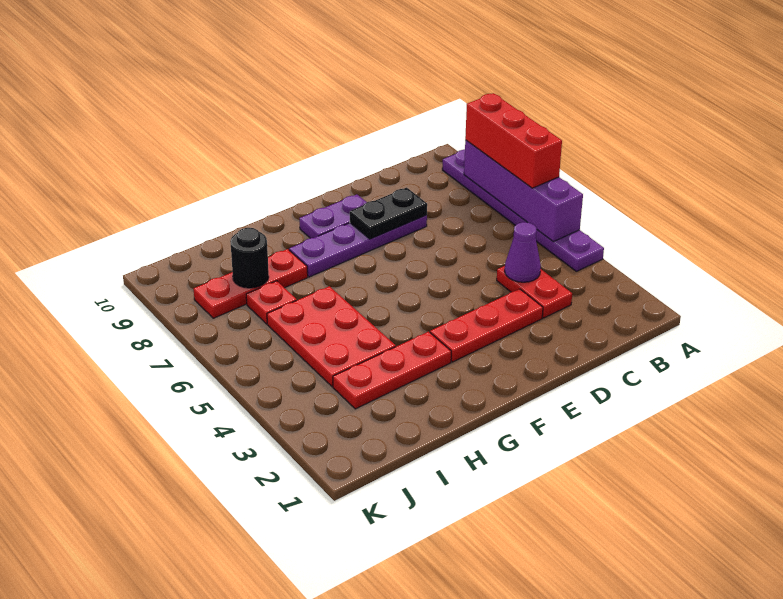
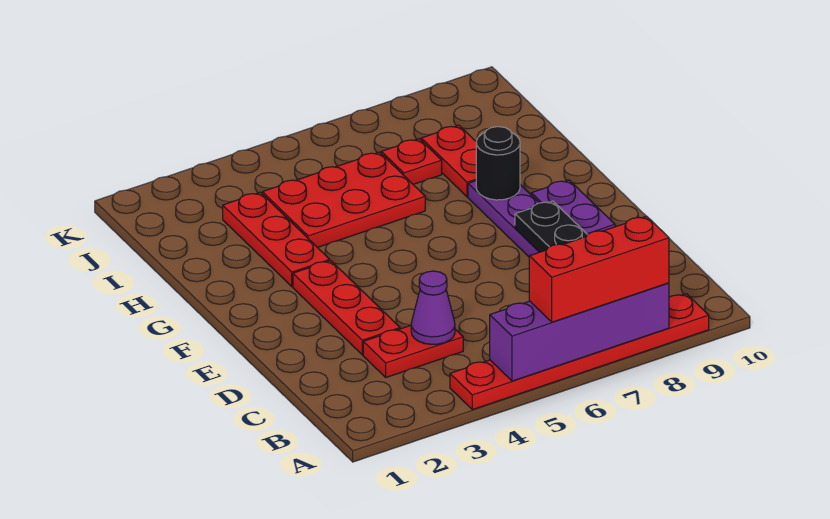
purple 1x6 plate [442,149,604,271] -> red 1x6 plate [450,294,709,410]
red 1x3 plate [194,249,308,318] -> red 1x2 plate [421,125,476,197]
black 1x1 round brick [230,228,269,288] -> black 1x1 round brick moved to [476,127,520,200]

